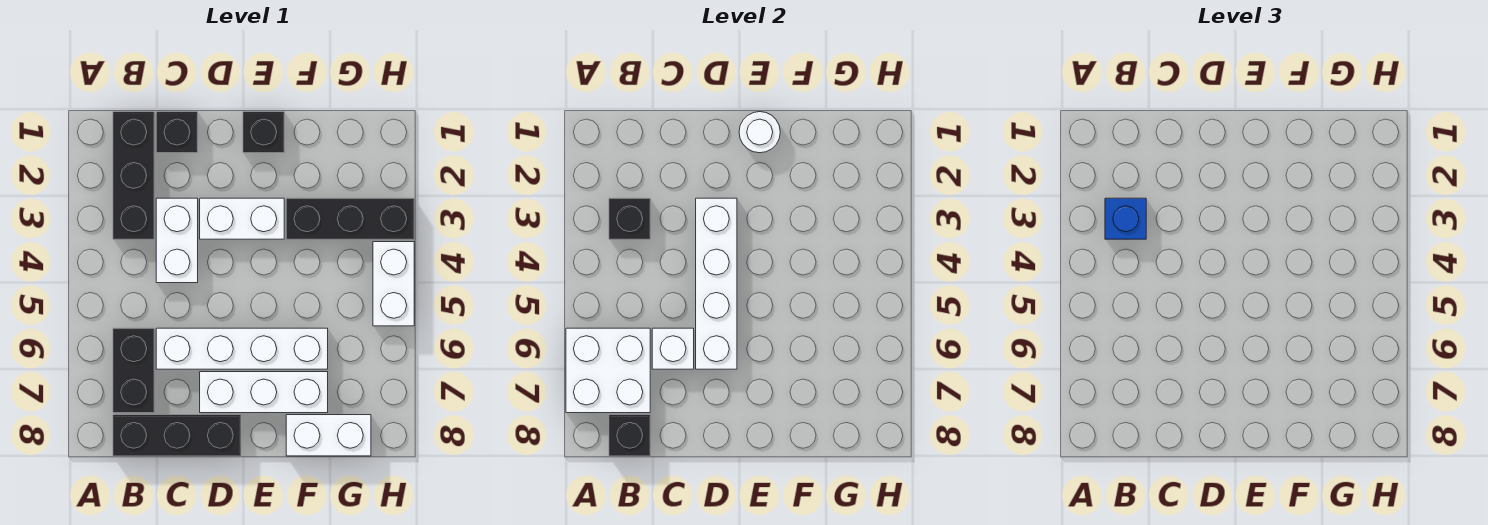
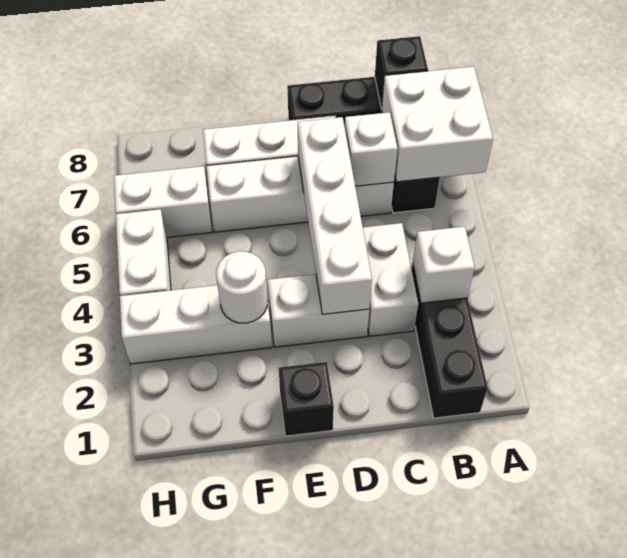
black 1x1 brick [609,198,650,239] -> white 1x1 brick [413,227,475,303]
blue 1x1 brick [1105,198,1146,239] -> none
black 1x1 brick [156,112,198,153] -> none
white 1x1 round brick [739,112,780,153] -> white 1x1 round brick moved to [216,251,268,323]
black 1x3 brick [286,198,414,239] -> white 1x3 brick [120,285,272,364]
white 1x2 brick [286,415,371,456] -> white 1x2 brick moved to [114,166,212,237]

